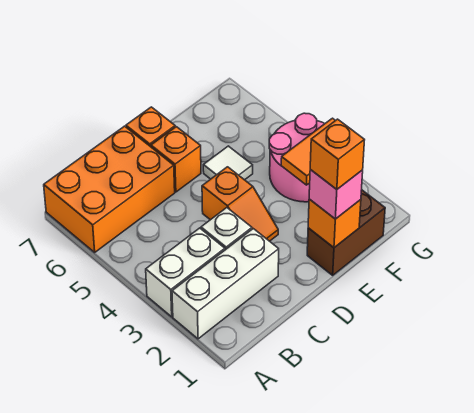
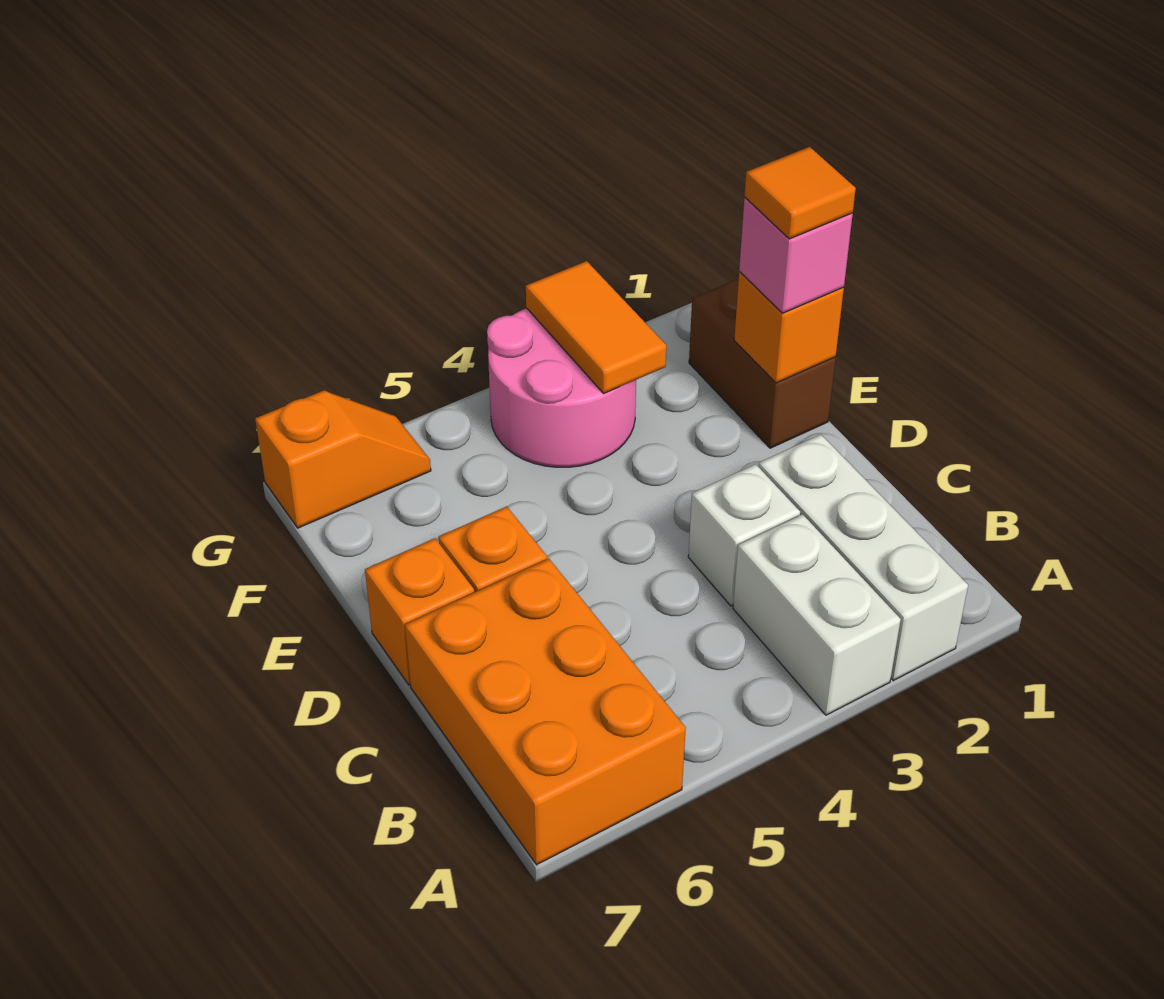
orange 1x2 slope [202,167,278,241] -> orange 1x2 slope moved to [255,390,431,528]
orange 1x1 brick [310,119,364,189] -> orange 1x1 tile [744,147,856,239]
white 1x1 tile [203,146,253,180] -> none

